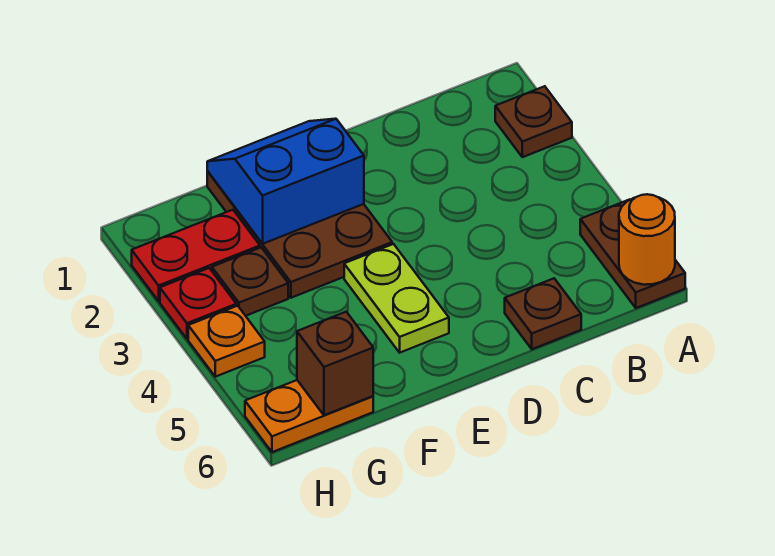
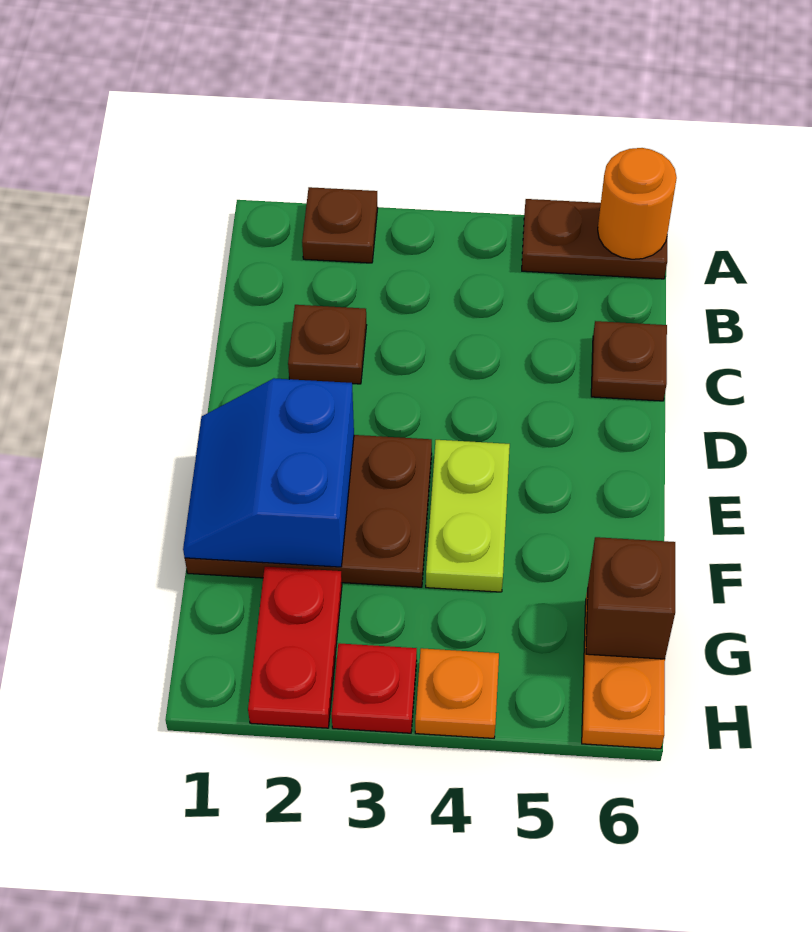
lime 1x2 plate [344,244,449,353] -> lime 1x2 plate turned to [426,440,510,592]
brown 1x1 plate [212,248,288,316] -> brown 1x1 plate moved to [288,305,367,384]

